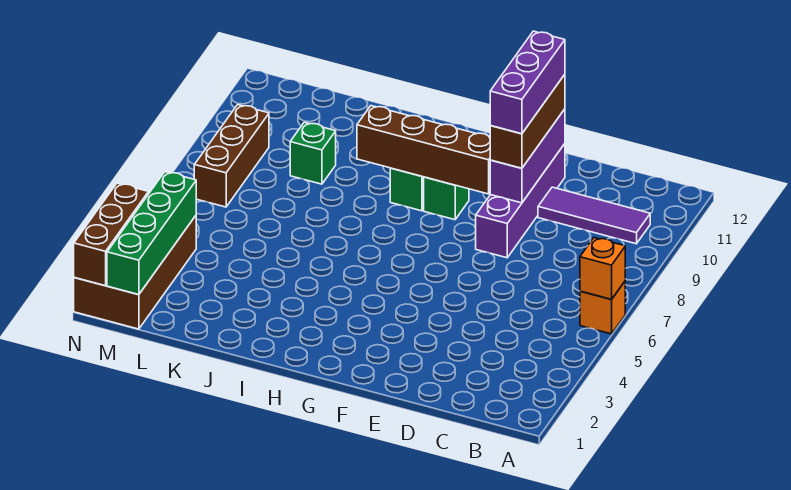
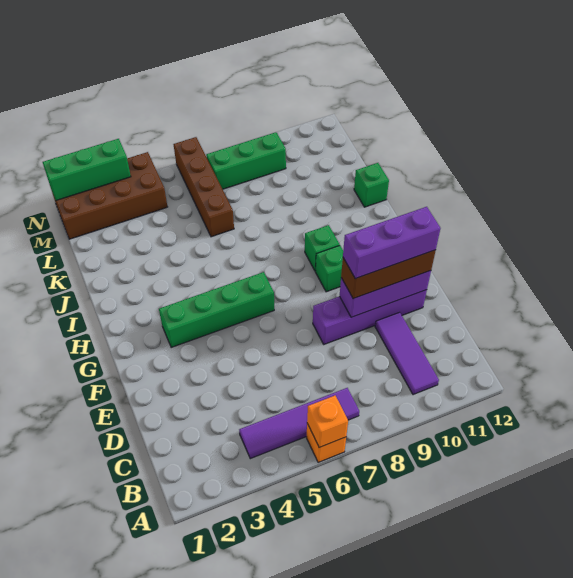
none -> purple 1x4 tile [239,388,359,459]
brown 1x4 brick [357,106,490,194] -> brown 1x4 brick moved to [173,137,234,237]
green 1x1 brick [290,122,336,184] -> green 1x1 brick moved to [354,163,389,207]
green 1x4 brick [107,172,196,295] -> green 1x4 brick moved to [159,272,274,348]
brown 1x3 brick [194,105,269,207] -> green 1x3 brick [206,132,286,189]
brown 1x3 brick [74,183,149,286] -> green 1x3 brick [43,139,131,200]

